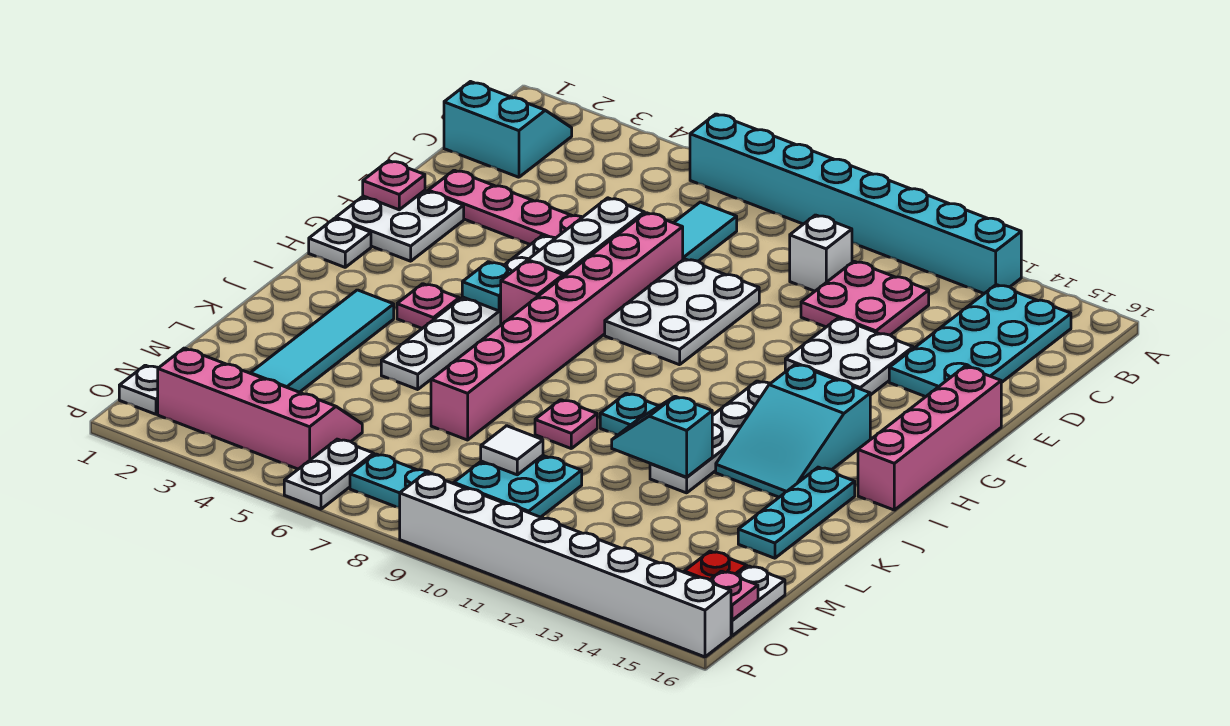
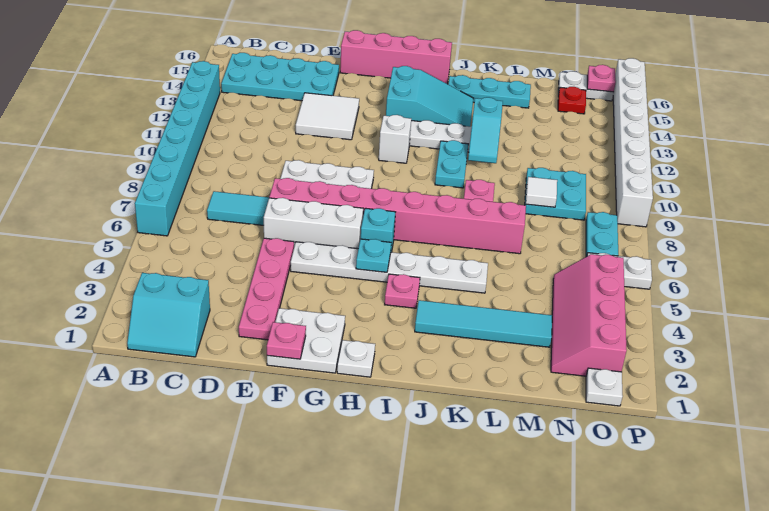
cyan 2x2 slope [444,82,572,177] -> cyan 2x2 slope turned to [127,273,210,357]
white 1x1 brick [790,215,852,291] -> white 1x1 brick moved to [379,115,411,163]
pink 2x2 plate [801,261,929,335] -> none
white 2x2 plate [785,318,913,395] -> white 2x2 tile [296,93,359,140]
pink 1x1 brick [501,261,563,325] -> cyan 1x1 brick [361,208,395,252]

